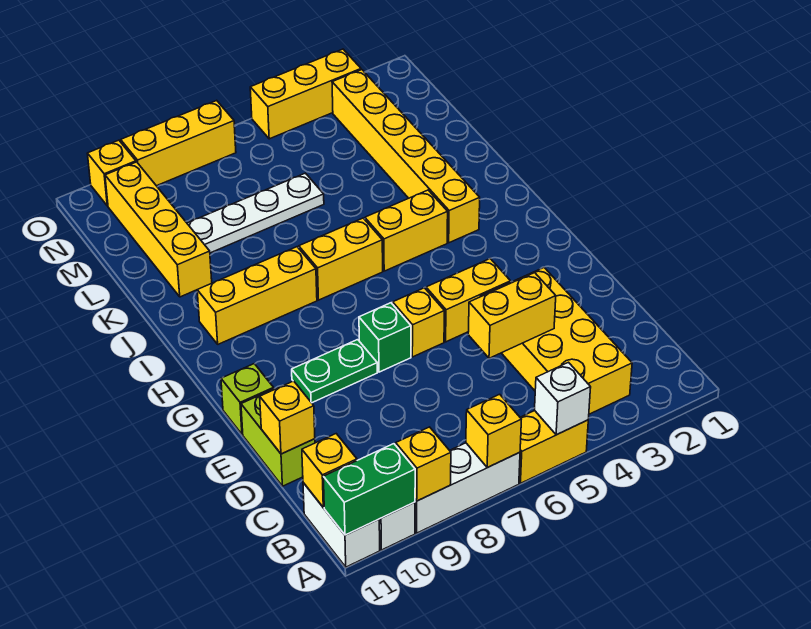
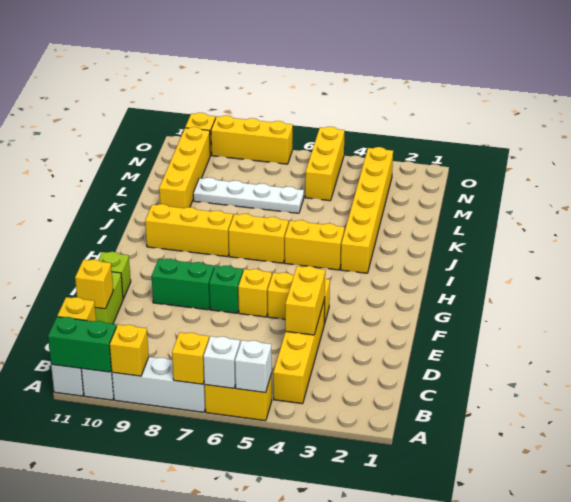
none -> white 1x1 brick [203,336,240,388]
yellow 2x4 brick [480,268,632,414] -> yellow 1x4 brick [273,299,325,404]
yellow 1x2 brick [468,273,556,358] -> yellow 1x2 brick turned to [285,266,325,335]
green 1x2 plate [292,340,377,403] -> green 1x2 brick [152,259,214,310]
yellow 1x3 brick [250,49,361,139] -> yellow 1x3 brick turned to [305,127,345,201]

